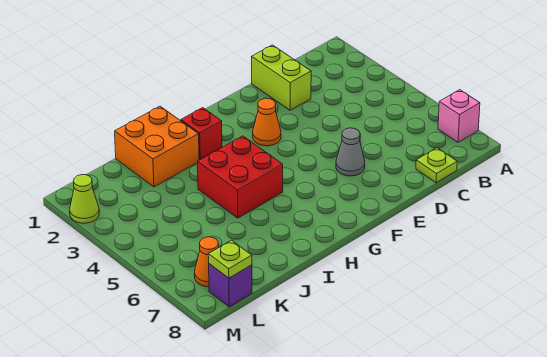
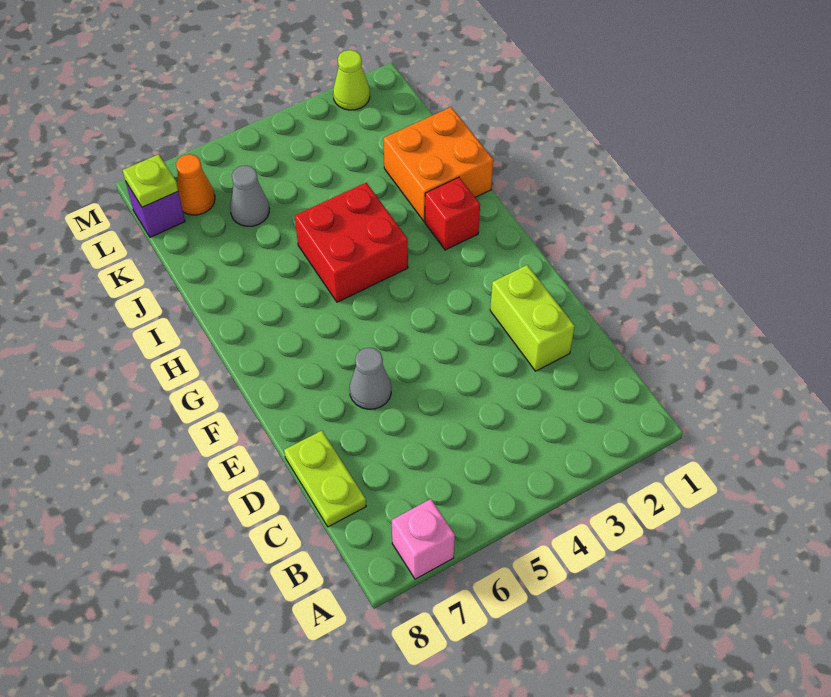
lime 1x1 plate [416,148,457,183] -> lime 1x2 plate [284,431,366,527]
lime 1x2 brick [252,45,311,110] -> lime 1x2 brick turned to [490,265,575,371]
orange 1x1 cone [253,98,281,146] -> none
none -> grey 1x1 cone [230,165,269,226]

